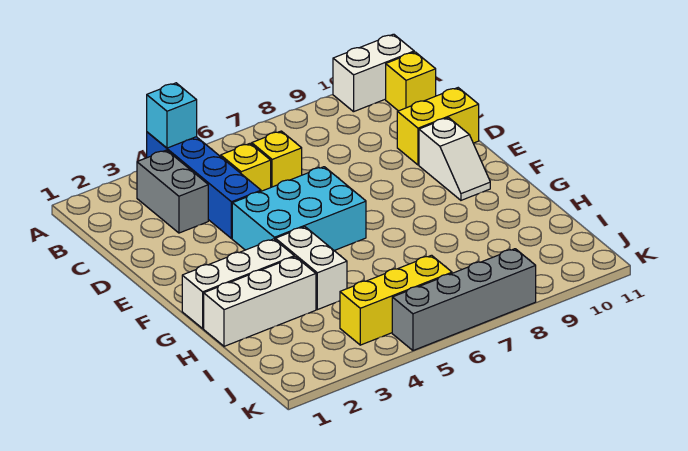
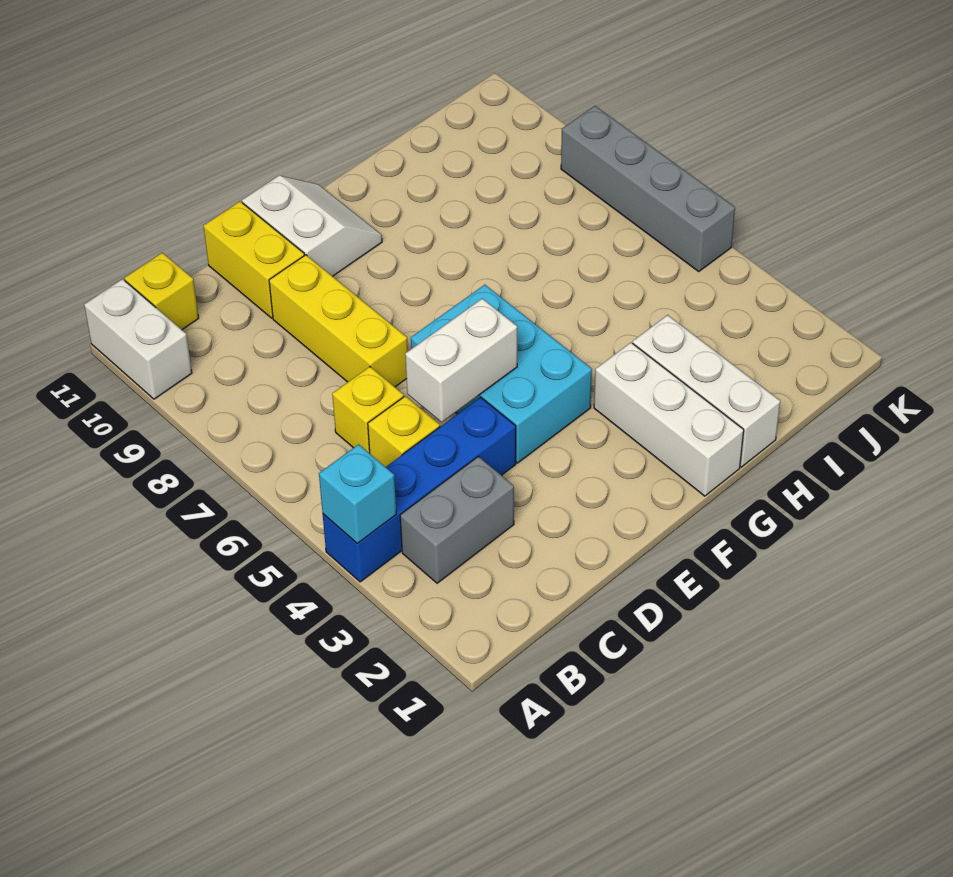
white 1x2 slope [419,118,490,200] -> white 2x2 slope [242,176,382,276]
white 1x2 brick [275,227,347,310] -> white 1x2 brick moved to [405,299,517,422]
yellow 1x3 brick [340,255,452,345] -> yellow 1x3 brick moved to [269,255,408,387]

